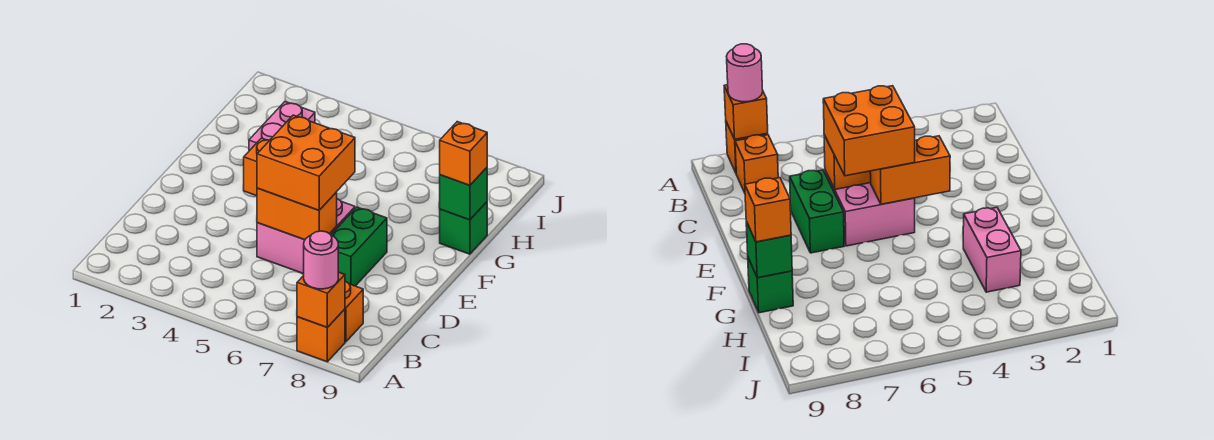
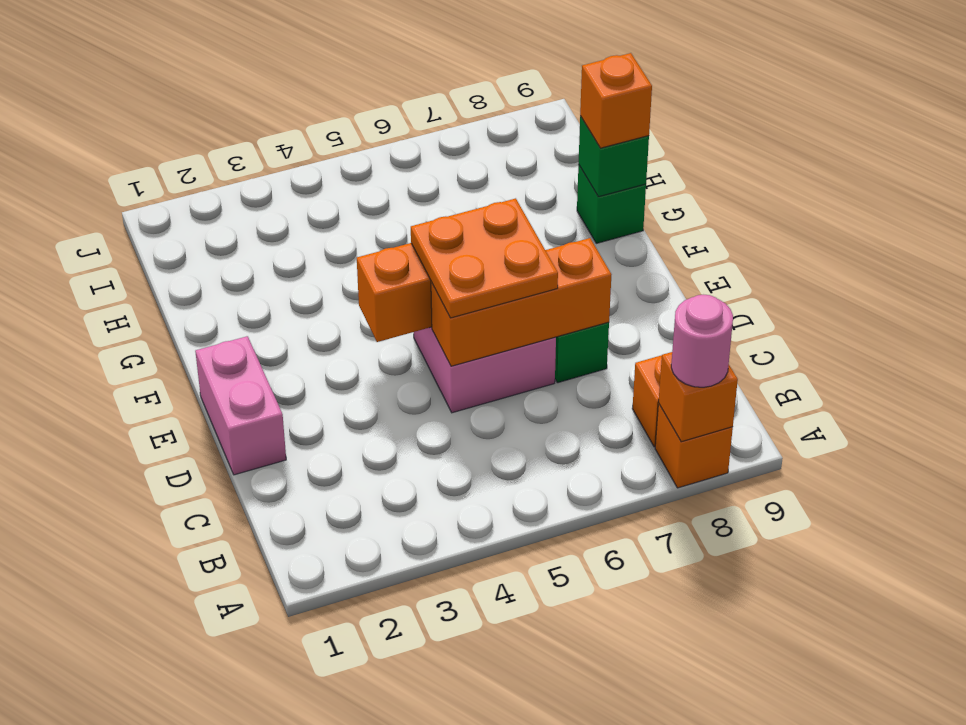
orange 1x2 brick [257,188,337,240] -> orange 1x3 brick [431,238,611,366]
orange 2x2 brick [257,115,355,210] -> orange 2x2 plate [411,198,558,318]
pink 1x2 brick [249,102,315,151] -> pink 1x2 brick moved to [195,336,286,475]

